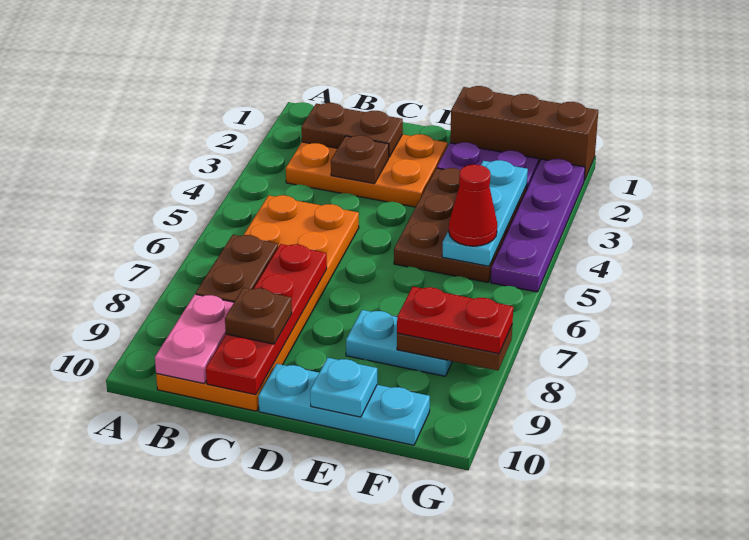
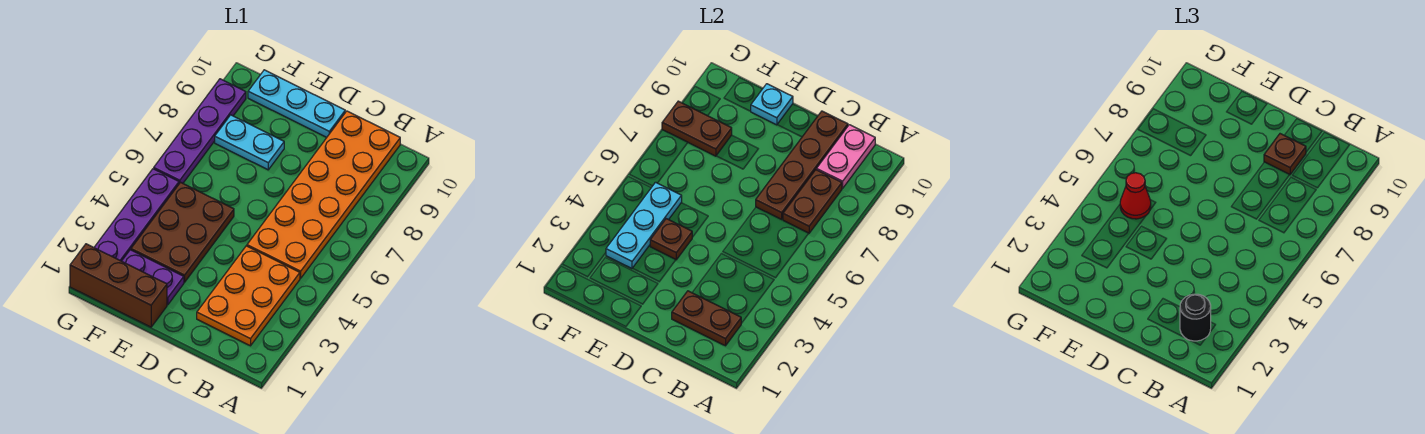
orange 2x3 plate [286,134,447,207] -> orange 2x3 plate turned to [197,246,300,346]
none -> black 1x1 round brick [1180,294,1211,341]
brown 1x1 plate [331,135,389,184] -> brown 1x1 plate moved to [650,219,692,260]
red 1x4 plate [206,244,327,395] -> brown 1x4 plate [756,111,848,219]
red 1x2 plate [397,287,513,354] -> none
none -> purple 1x4 plate [154,79,246,183]

